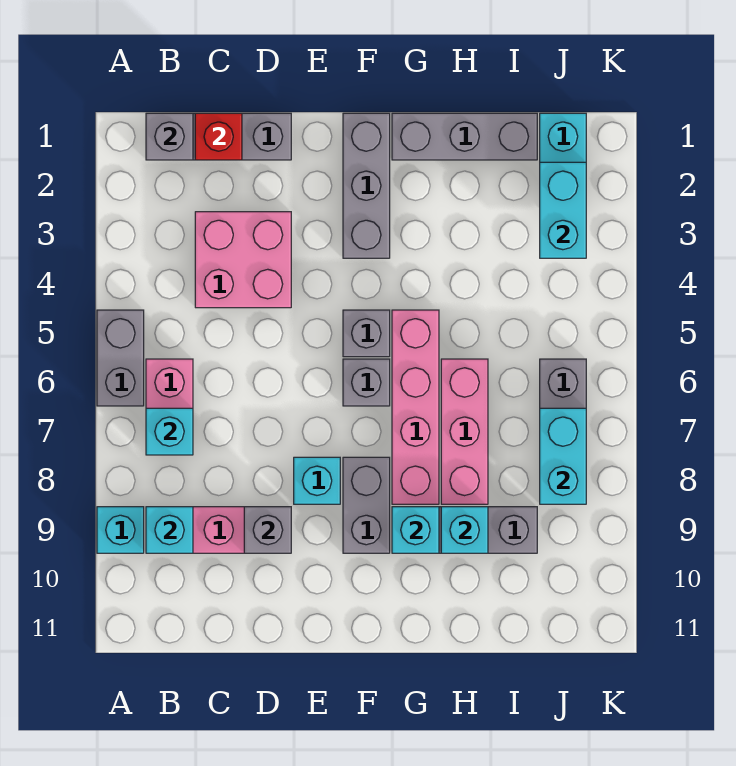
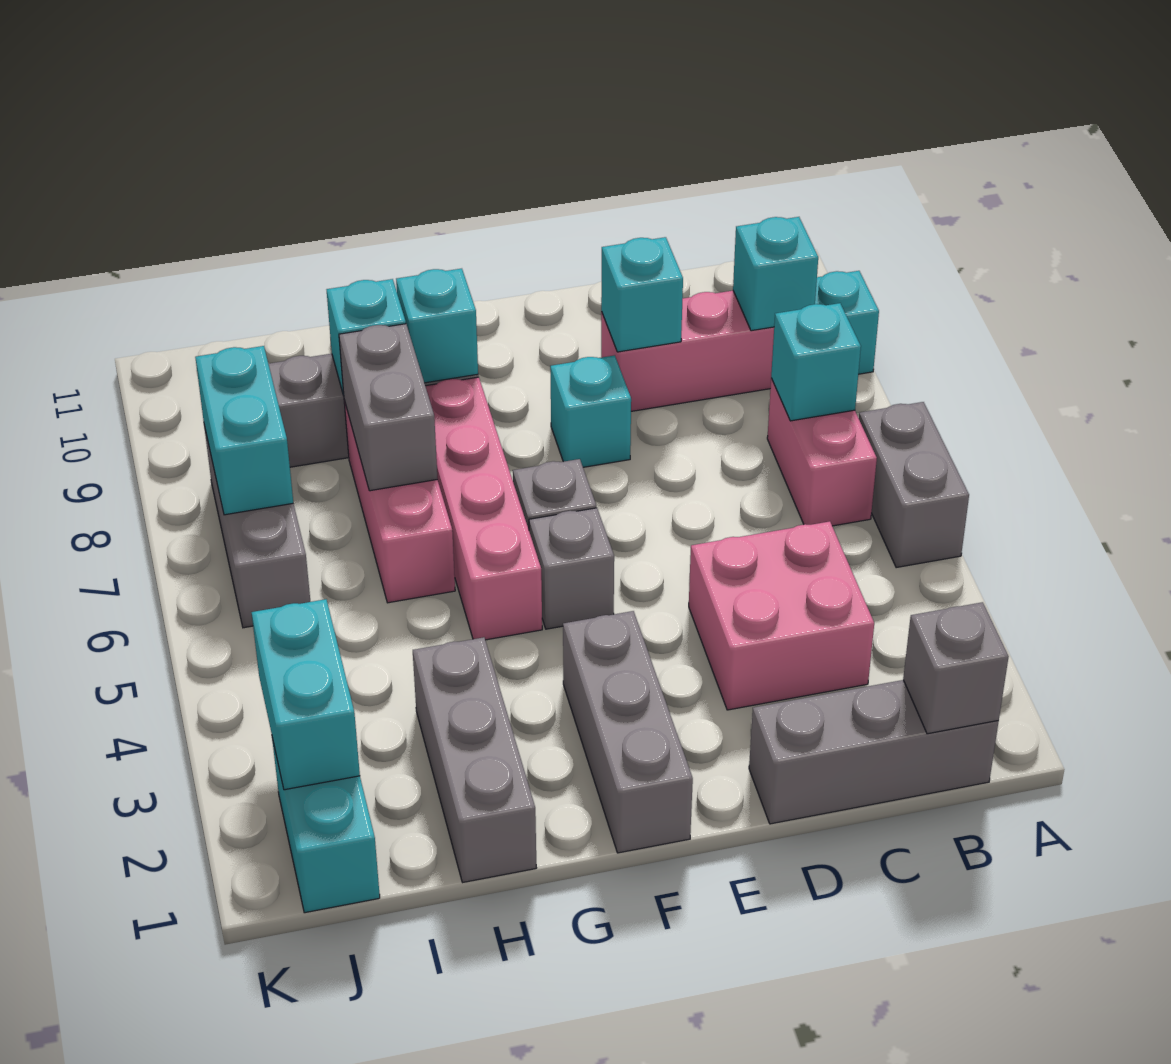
red 1x1 brick [195,113,242,160] -> none
grey 1x1 brick [244,507,291,553] -> cyan 1x1 brick [601,237,683,352]
grey 1x2 brick [343,457,390,553] -> grey 1x2 brick moved to [339,324,437,491]
grey 1x3 brick [392,113,537,160] -> grey 1x3 brick turned to [413,637,536,882]

